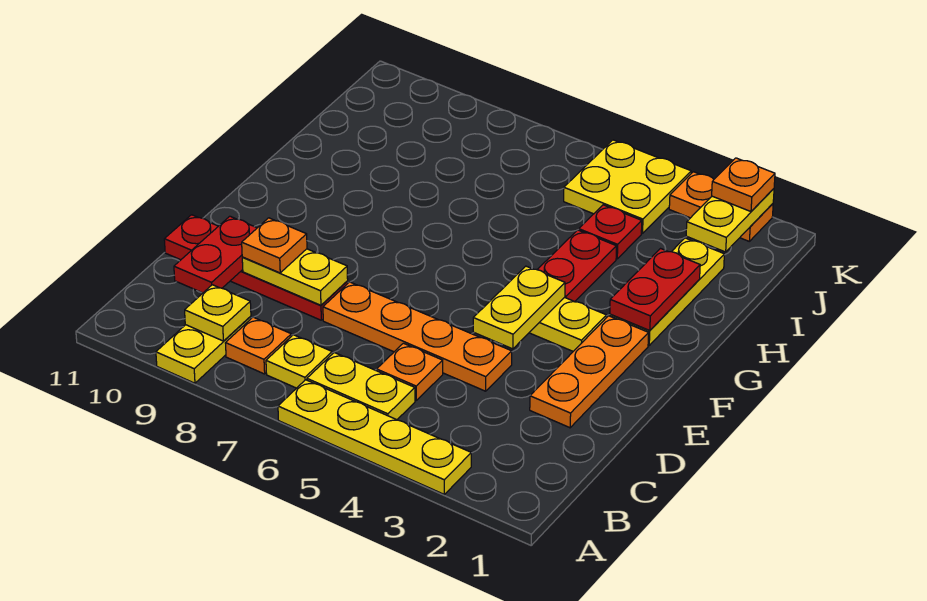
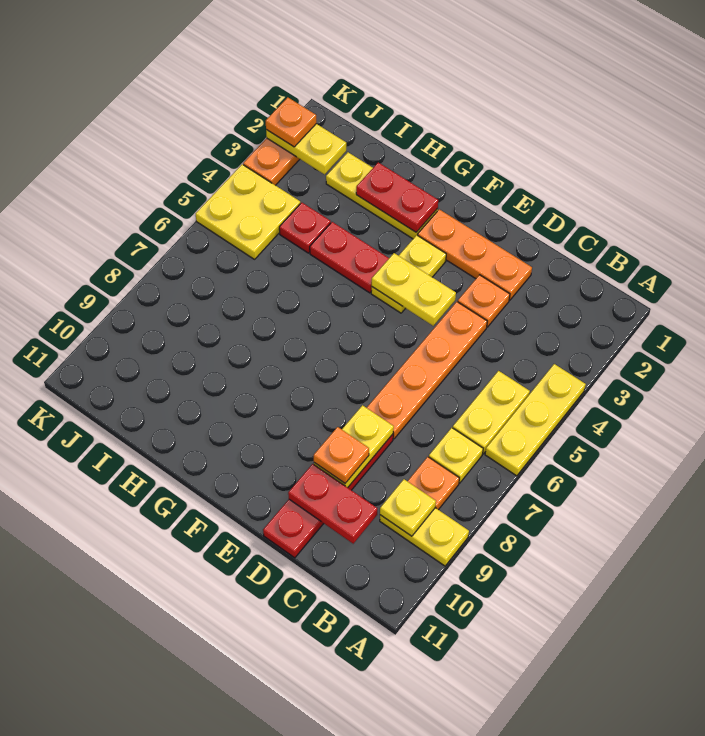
yellow 1x4 plate [278,380,471,494] -> yellow 1x3 plate [485,364,586,476]
orange 1x1 plate [377,343,443,400] -> orange 1x1 plate moved to [458,275,510,327]

